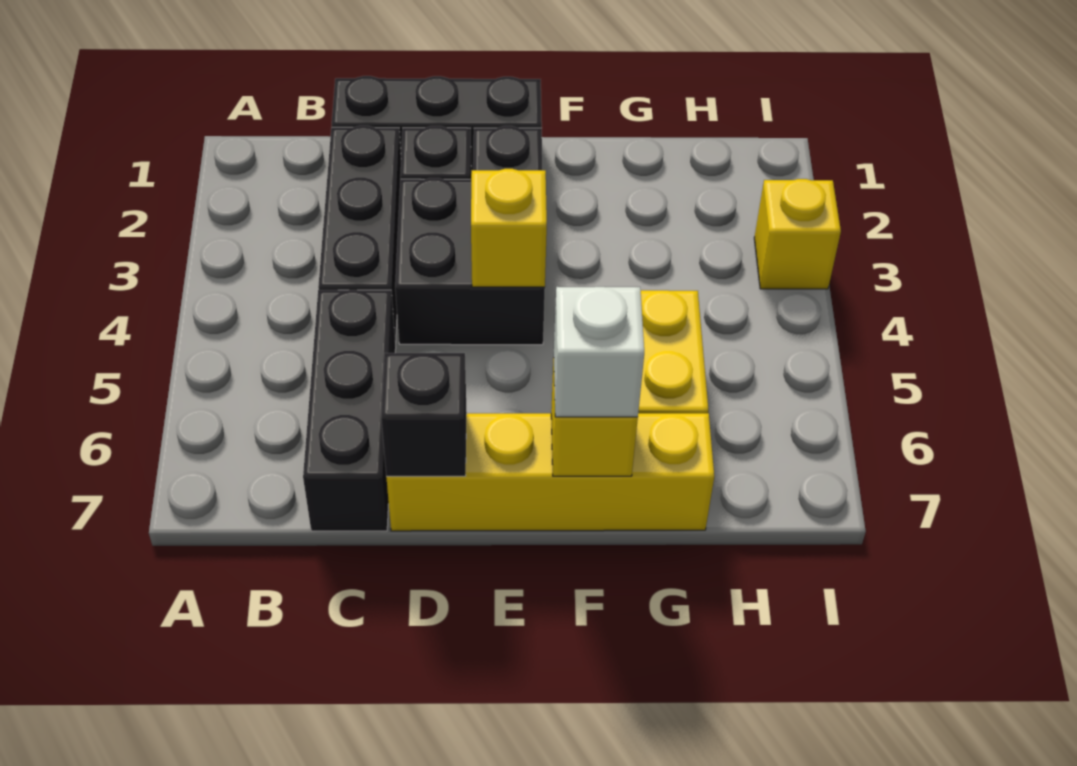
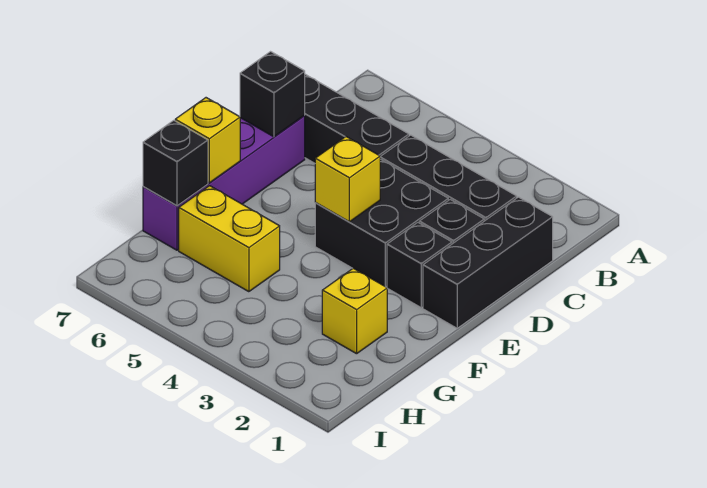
yellow 1x4 brick [386,413,714,531] -> purple 1x4 brick [143,116,305,250]
white 1x1 brick [554,287,644,417] -> none
none -> black 1x1 brick [143,120,208,206]
yellow 1x1 brick [754,179,841,289] -> yellow 1x1 brick moved to [322,268,387,354]

